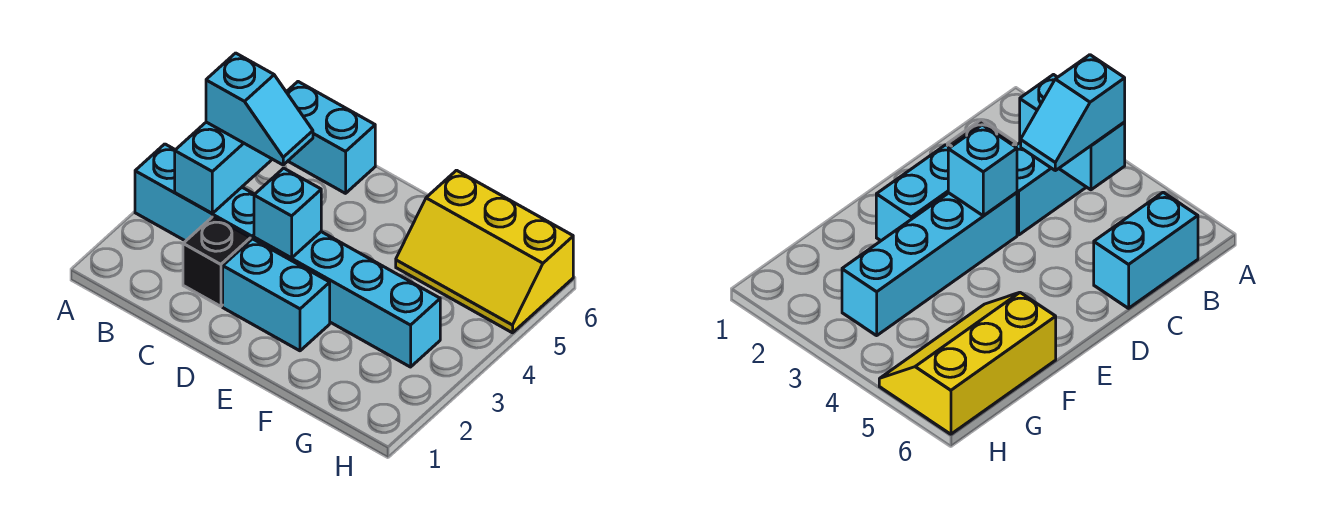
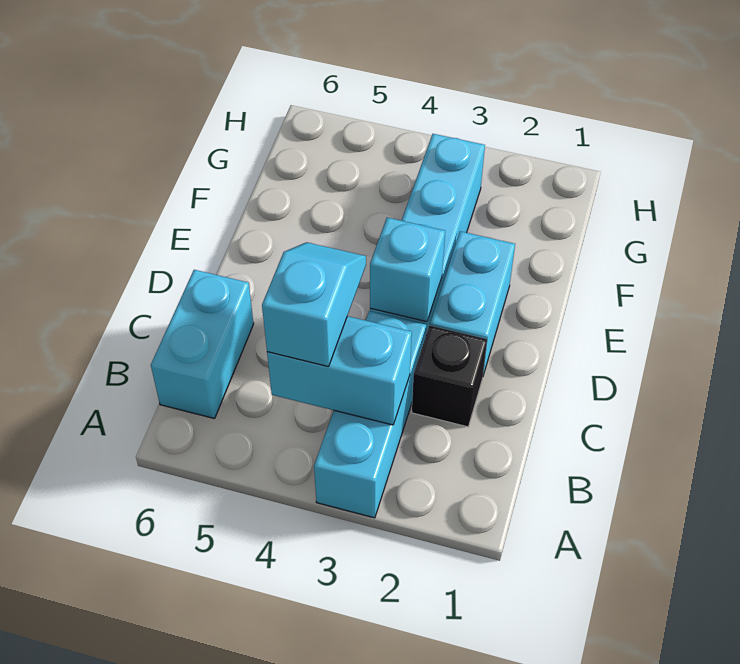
yellow 2x3 slope [396,170,573,333] -> none

